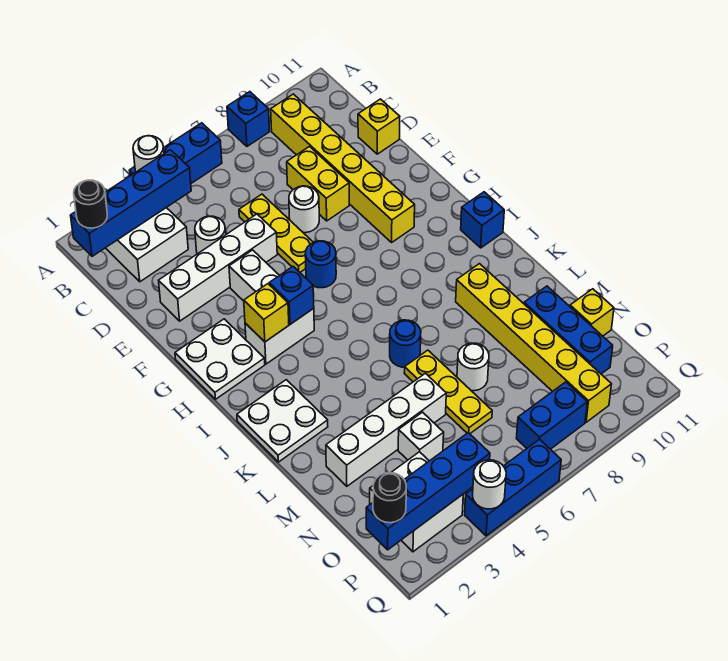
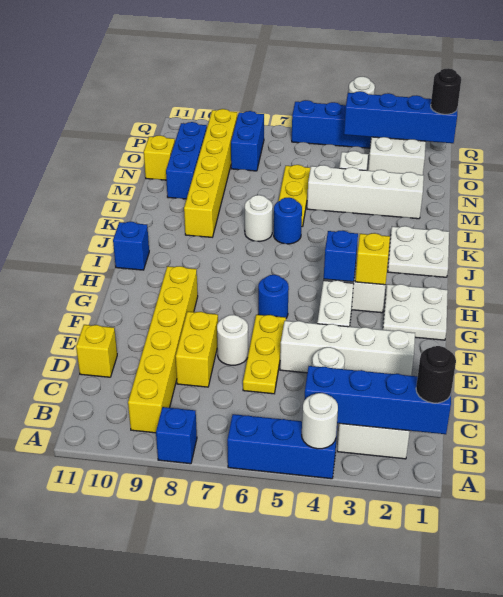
white 1x1 round brick [457,343,489,391] -> white 1x1 round brick moved to [245,195,273,241]
blue 1x2 brick [516,382,587,449] -> blue 1x2 brick turned to [231,111,264,171]

